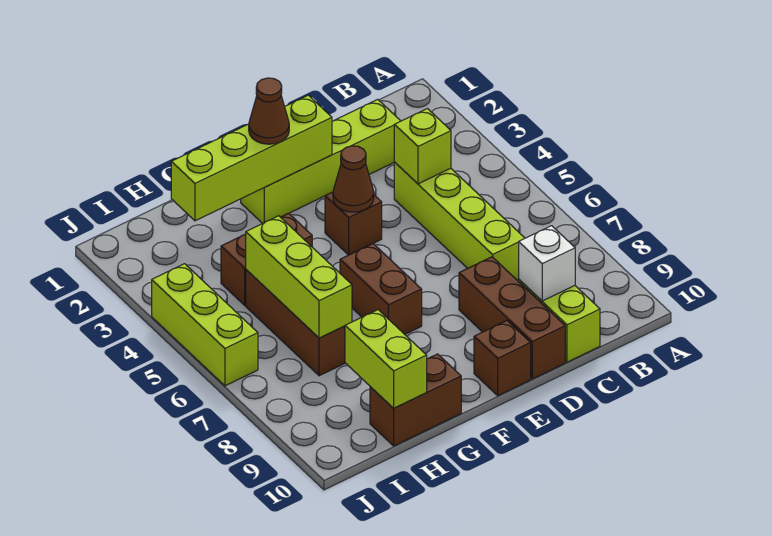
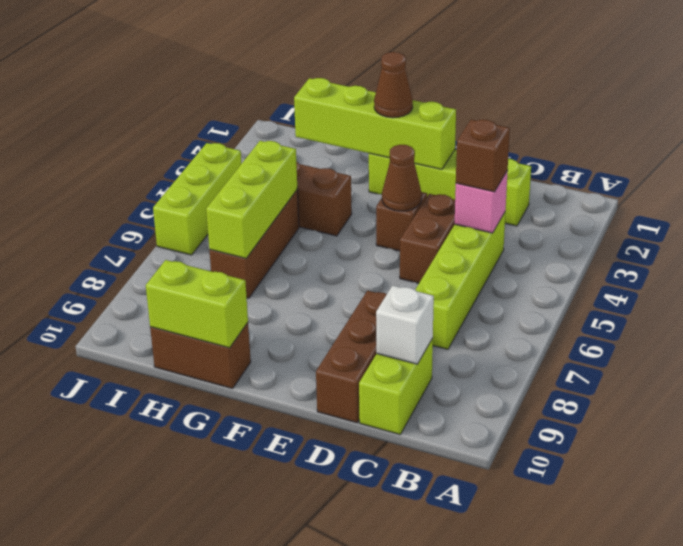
lime 1x1 brick [394,109,451,184] -> pink 1x1 brick [455,171,508,233]
brown 1x1 brick [474,321,531,396] -> brown 1x1 brick moved to [456,119,510,192]
brown 1x2 brick [340,244,422,334] -> brown 1x2 brick moved to [400,194,455,283]
lime 1x2 brick [345,310,427,408] -> lime 1x2 brick turned to [146,260,248,348]

